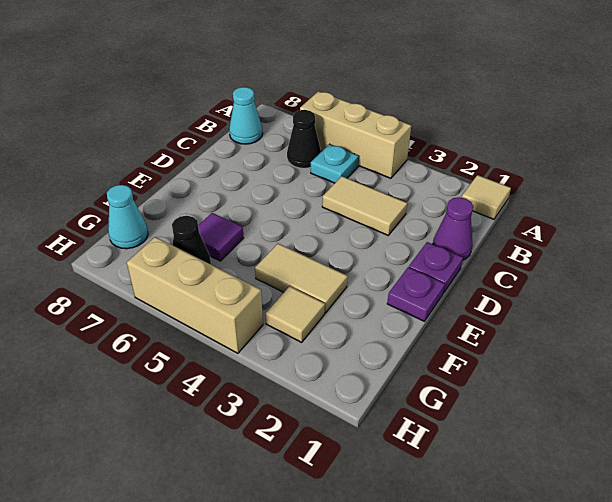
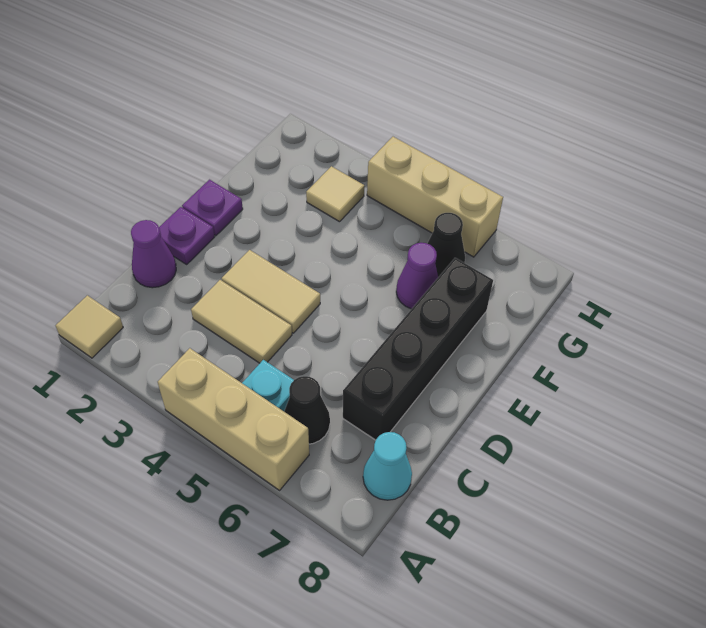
none -> black 1x4 brick [343,258,493,440]
tan 1x2 tile [255,244,348,313] -> tan 1x2 tile moved to [222,250,320,333]
purple 1x1 tile [198,213,244,261] -> purple 1x1 cone [396,243,438,309]
cyan 1x1 cone [107,185,148,249] -> none

